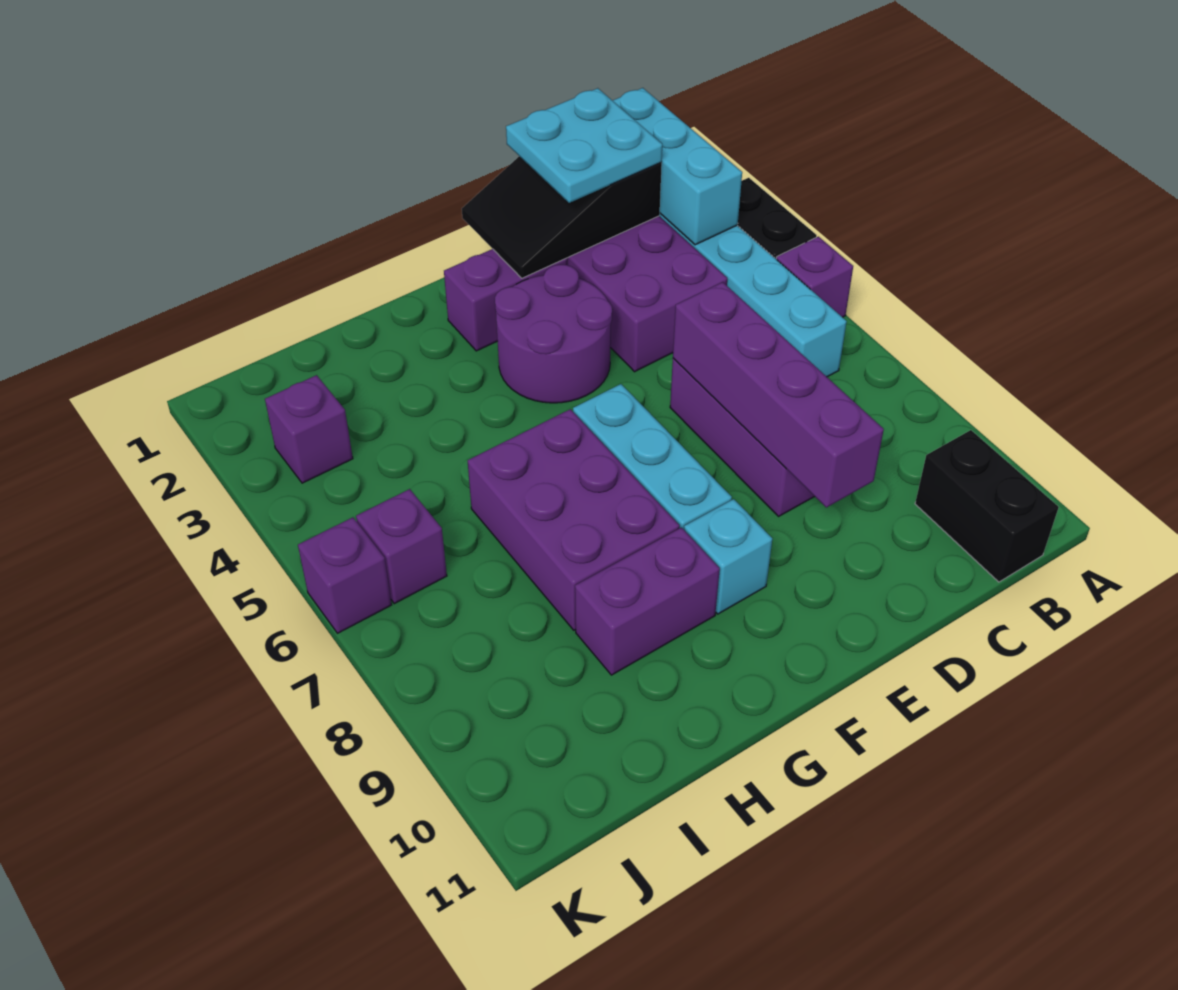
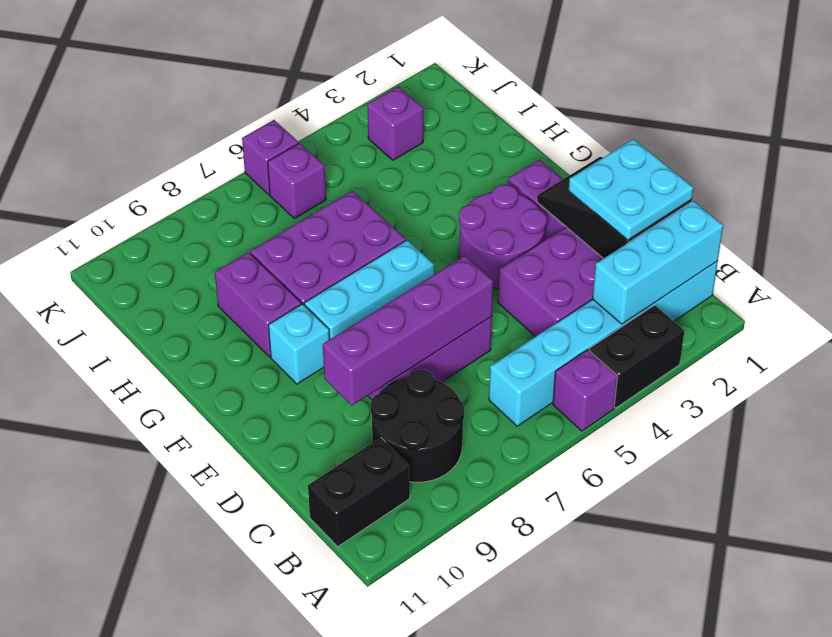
none -> black 2x2 round brick [371,370,464,482]

